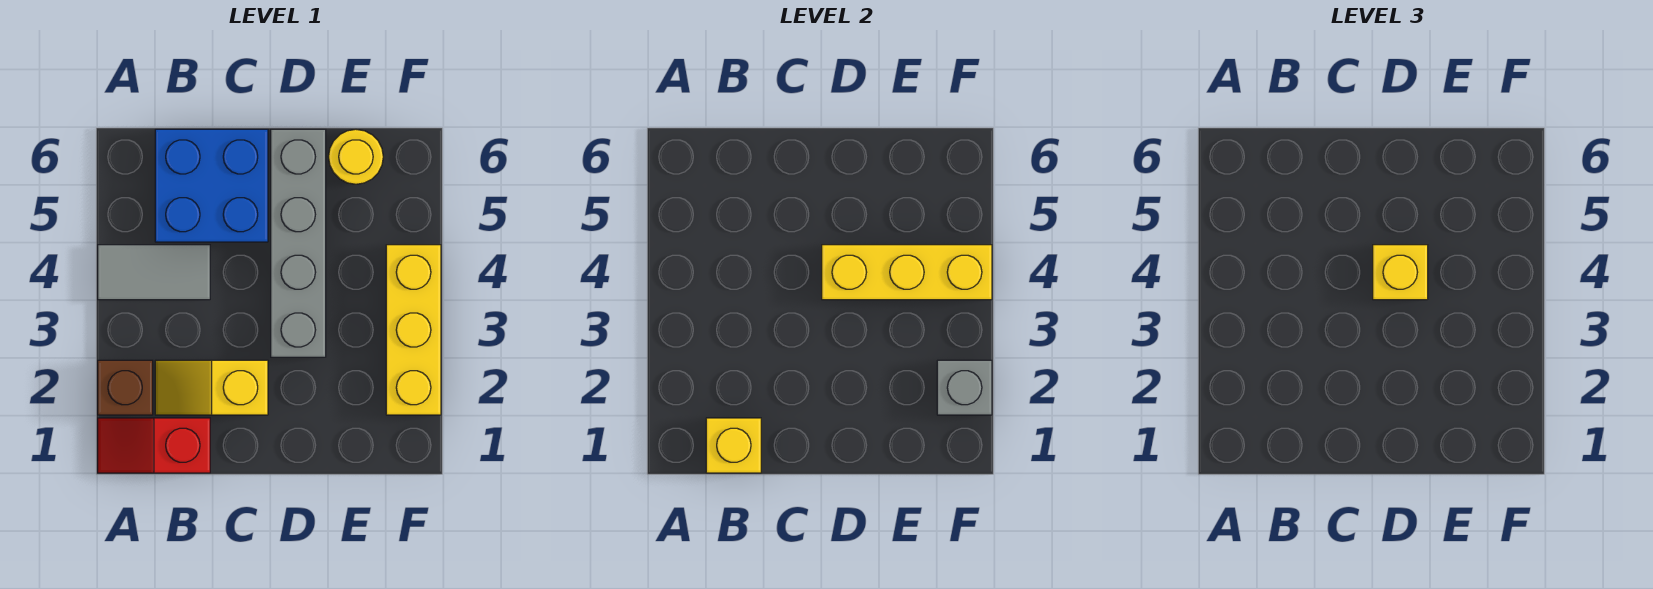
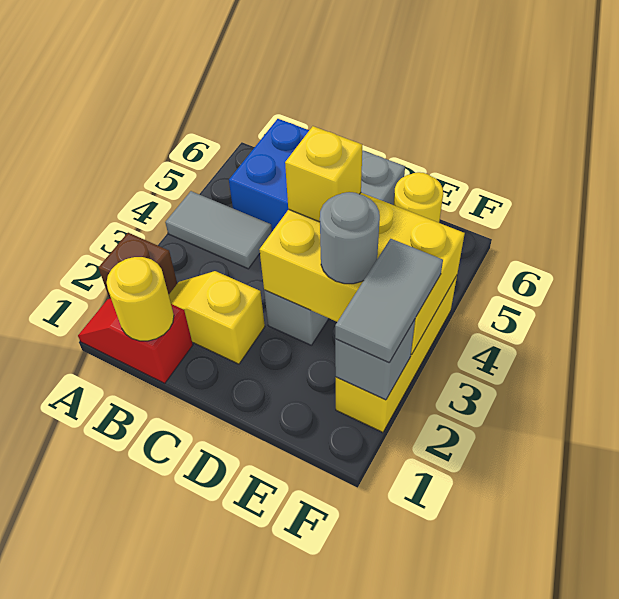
yellow 1x1 brick [706,418,761,473] -> yellow 1x1 round brick [107,257,174,341]
yellow 1x3 brick [822,245,992,300] -> yellow 2x3 brick [259,193,465,355]
none -> grey 1x1 round brick [320,192,380,284]
none -> grey 1x2 tile [335,239,443,362]

